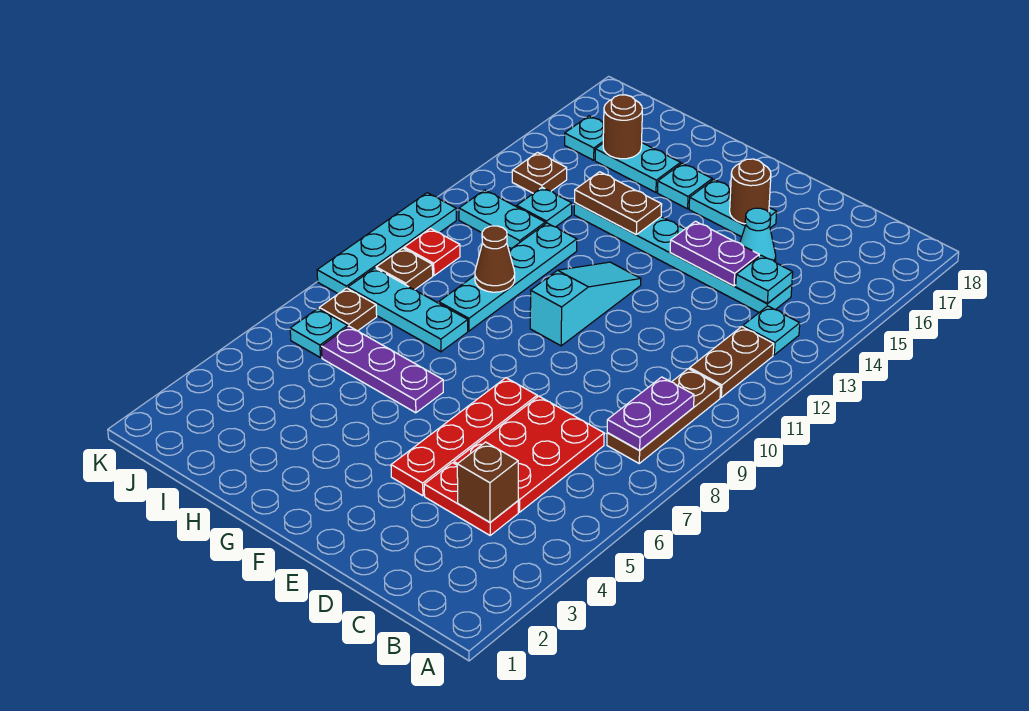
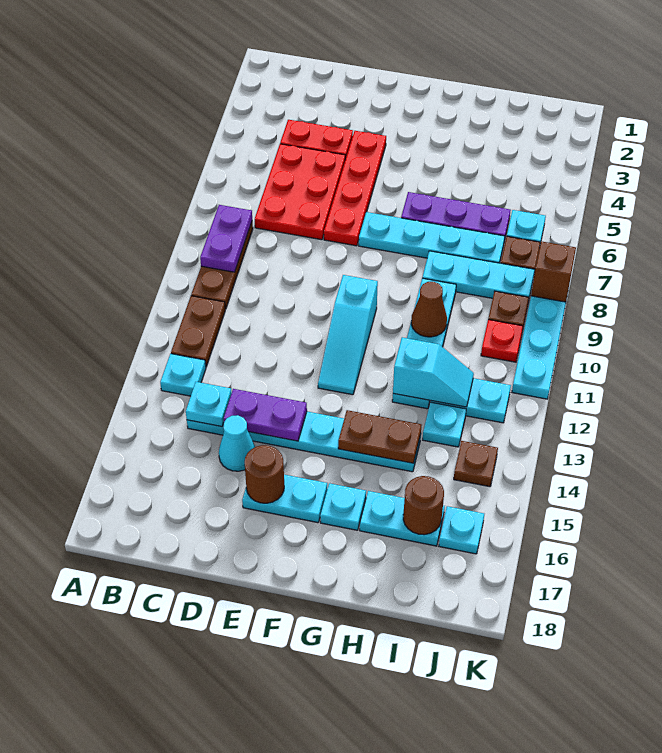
brown 1x1 brick [457,442,518,522] -> brown 1x1 brick moved to [531,241,576,302]
none -> cyan 1x4 plate [359,212,505,263]
none -> cyan 1x2 slope [393,337,474,407]

